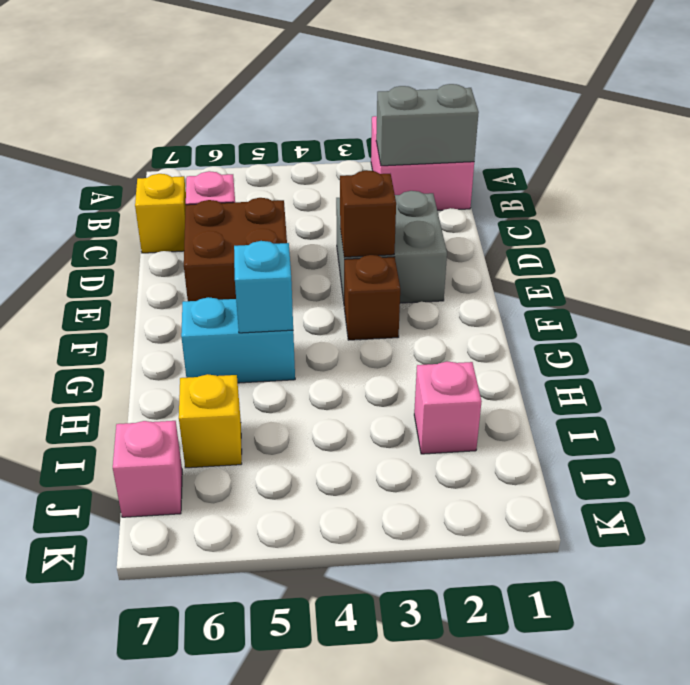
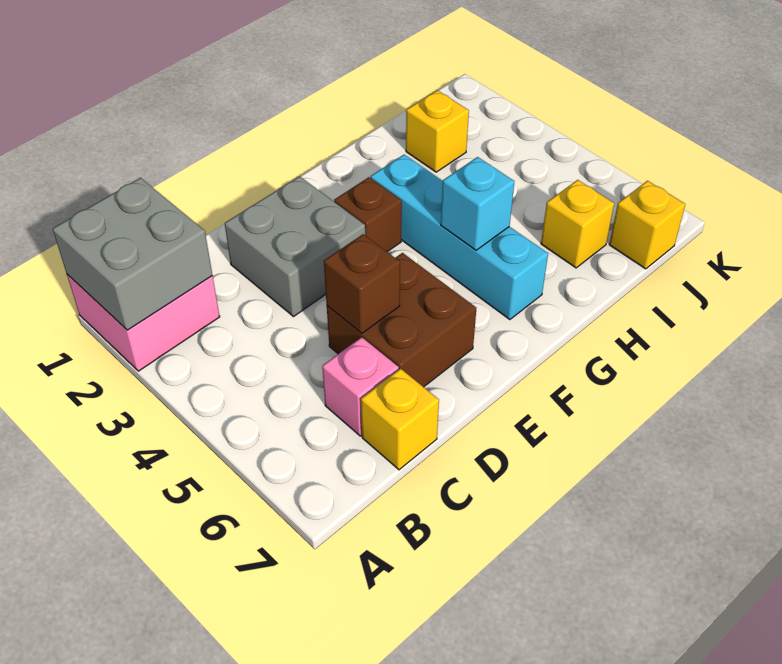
grey 1x2 brick [376,84,479,166] -> grey 2x2 brick [53,178,212,330]
brown 1x1 brick [340,170,396,257] -> brown 1x1 brick moved to [324,234,400,333]
cyan 1x2 brick [181,297,295,383] -> cyan 1x4 brick [371,155,548,320]
pink 1x1 brick [414,361,482,454] -> yellow 1x1 brick [406,90,469,172]
pink 1x1 brick [113,421,182,517] -> yellow 1x1 brick [609,181,685,269]

